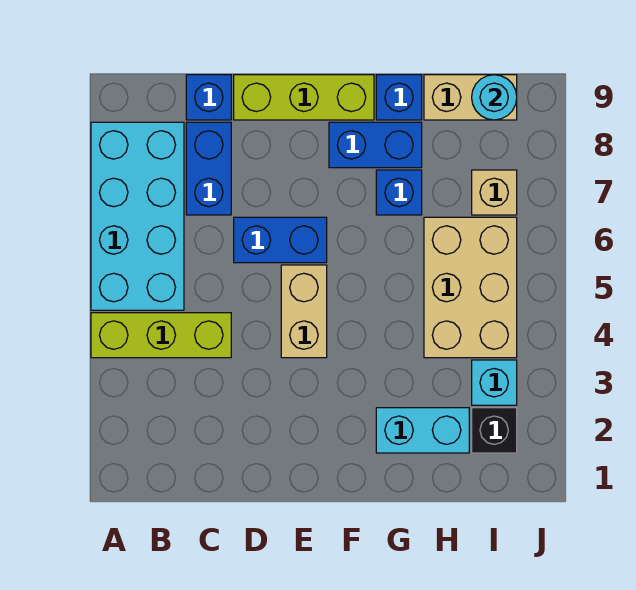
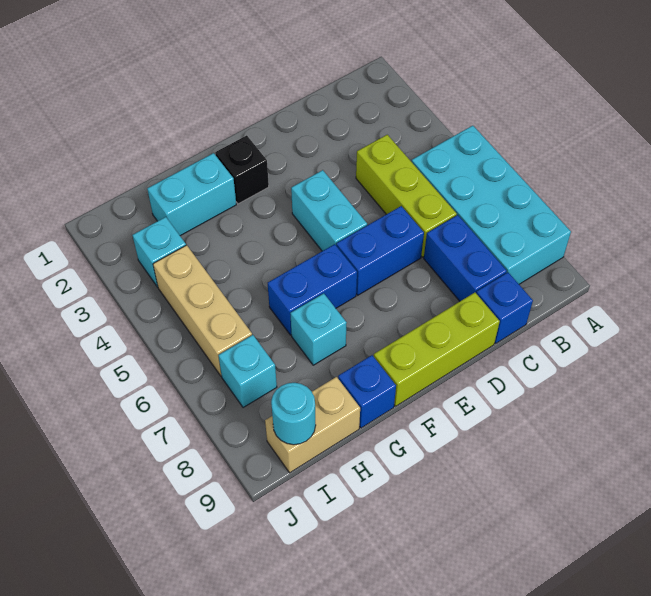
lime 1x3 brick [91,313,231,358] -> lime 1x3 brick turned to [356,135,457,257]
tan 1x2 brick [281,265,327,358] -> cyan 1x2 brick [291,170,367,251]
blue 1x2 brick [329,122,422,168] -> blue 1x2 brick moved to [268,244,357,335]
blue 1x1 brick [376,170,422,215] -> cyan 1x1 brick [290,293,347,365]
tan 2x3 brick [424,217,517,358] -> tan 1x3 brick [153,245,252,376]
black 1x1 brick [472,408,517,453] -> black 1x1 brick moved to [215,135,269,204]
tan 1x1 brick [472,170,517,215] -> cyan 1x1 brick [218,335,277,408]

